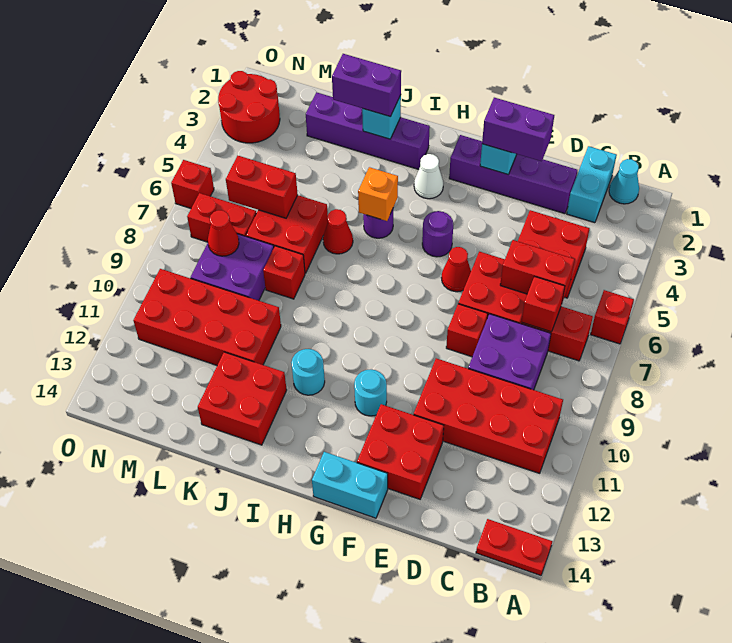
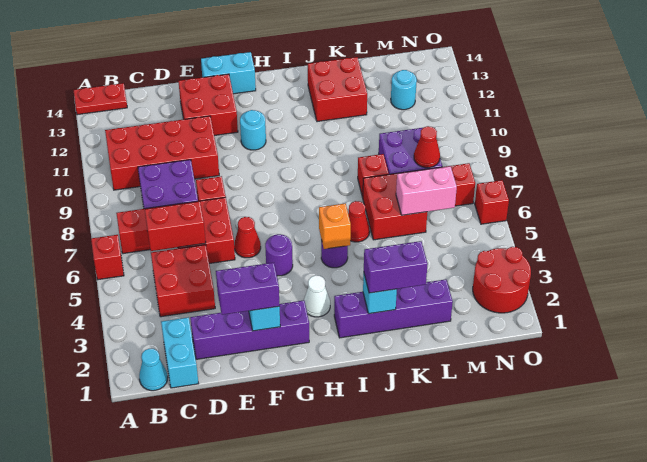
red 1x1 brick [521,277,565,332] -> none
cyan 1x1 round brick [291,349,325,395] -> cyan 1x1 round brick moved to [391,70,417,110]
red 2x4 brick [133,269,281,365] -> none
red 1x2 brick [226,156,298,218] -> pink 1x2 brick [396,166,457,215]

